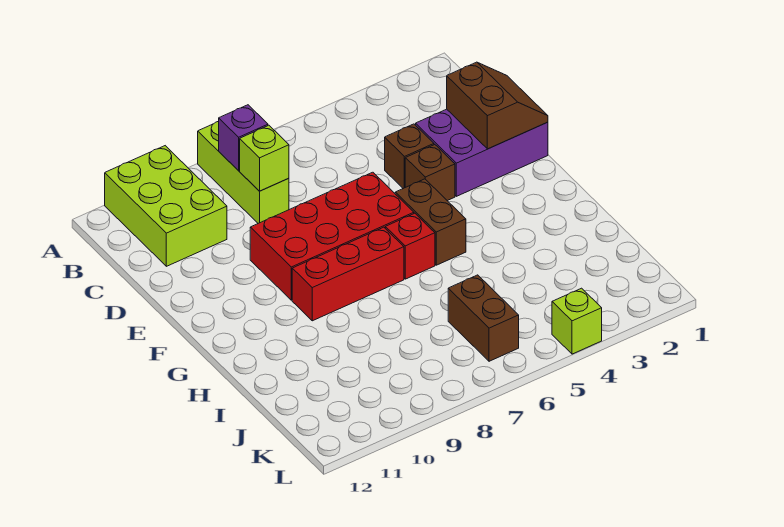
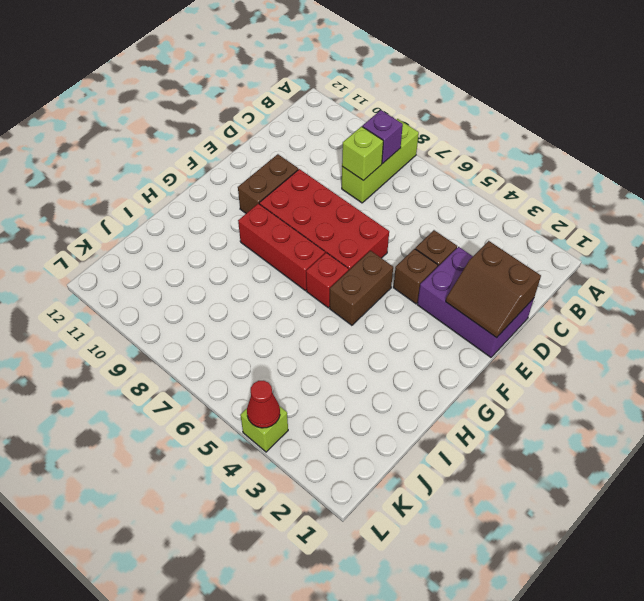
lime 2x3 brick [105,146,227,266] -> none
brown 2x2 slope [447,62,548,149] -> brown 2x2 slope turned to [446,241,541,338]
brown 1x2 brick [448,275,519,361] -> brown 1x2 brick moved to [238,154,298,213]
none -> red 1x1 cone [247,381,280,428]

